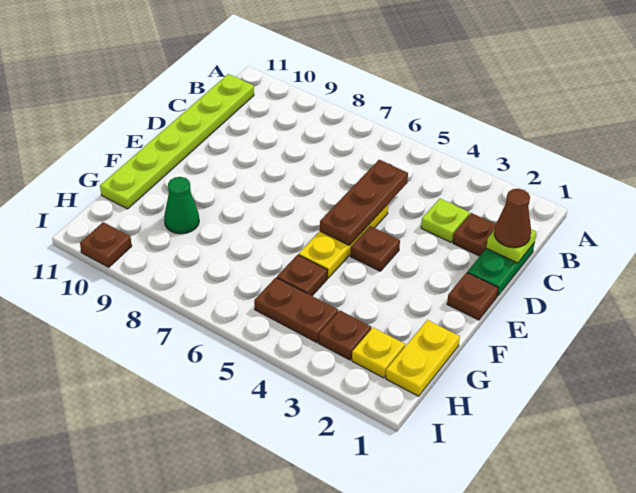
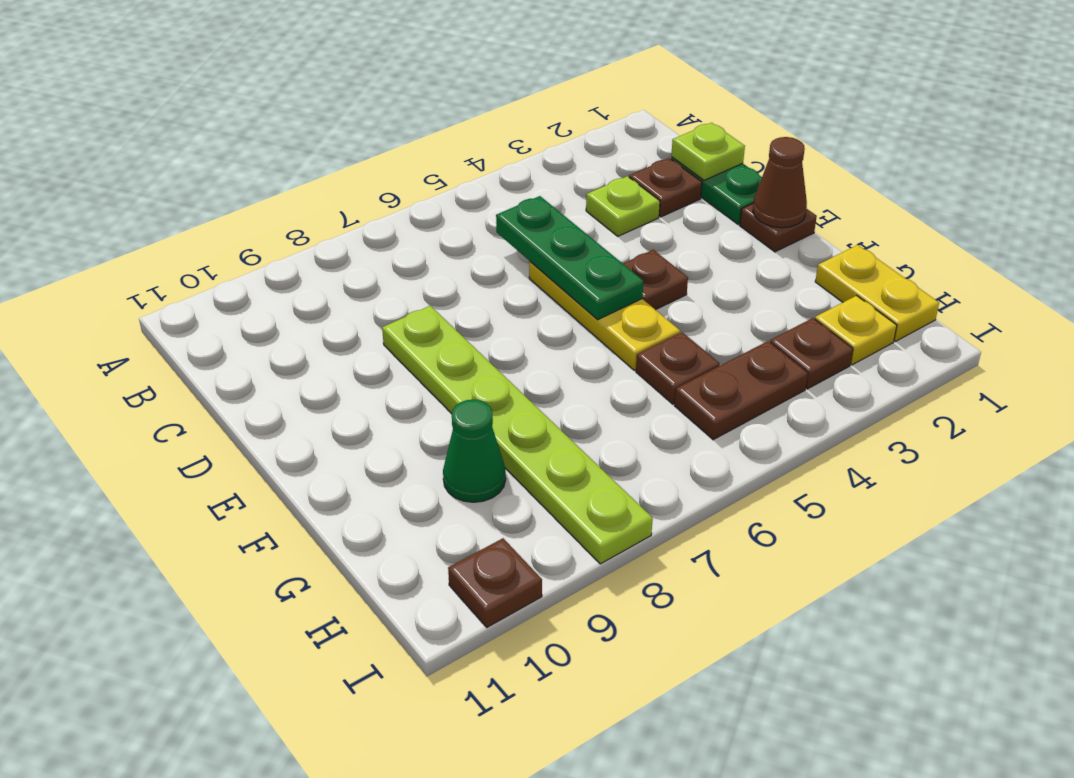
lime 1x6 plate [100,74,254,209] -> lime 1x6 plate moved to [382,306,653,564]
brown 1x1 cone [494,189,531,248] -> brown 1x1 cone moved to [753,137,807,228]
brown 1x3 plate [320,160,408,245] -> green 1x3 plate [496,196,643,320]

